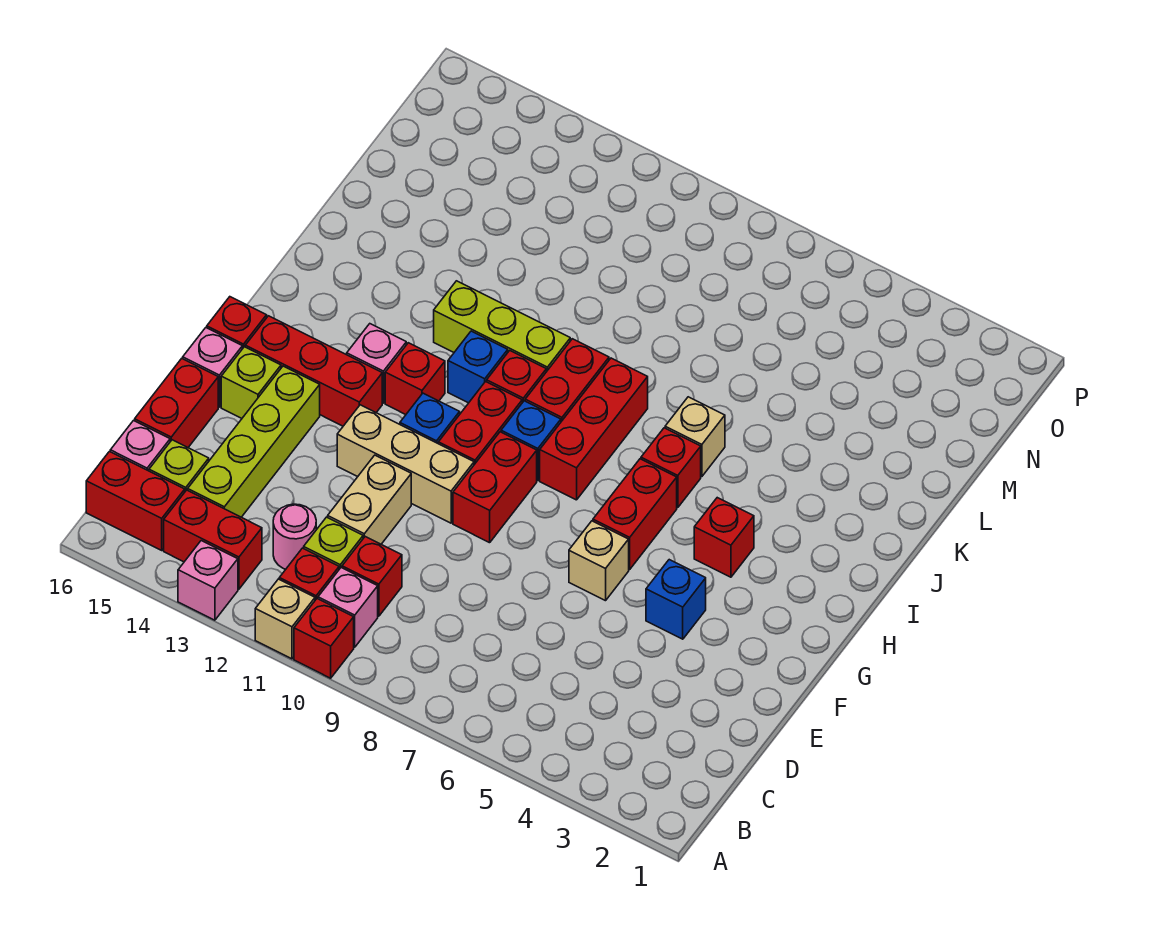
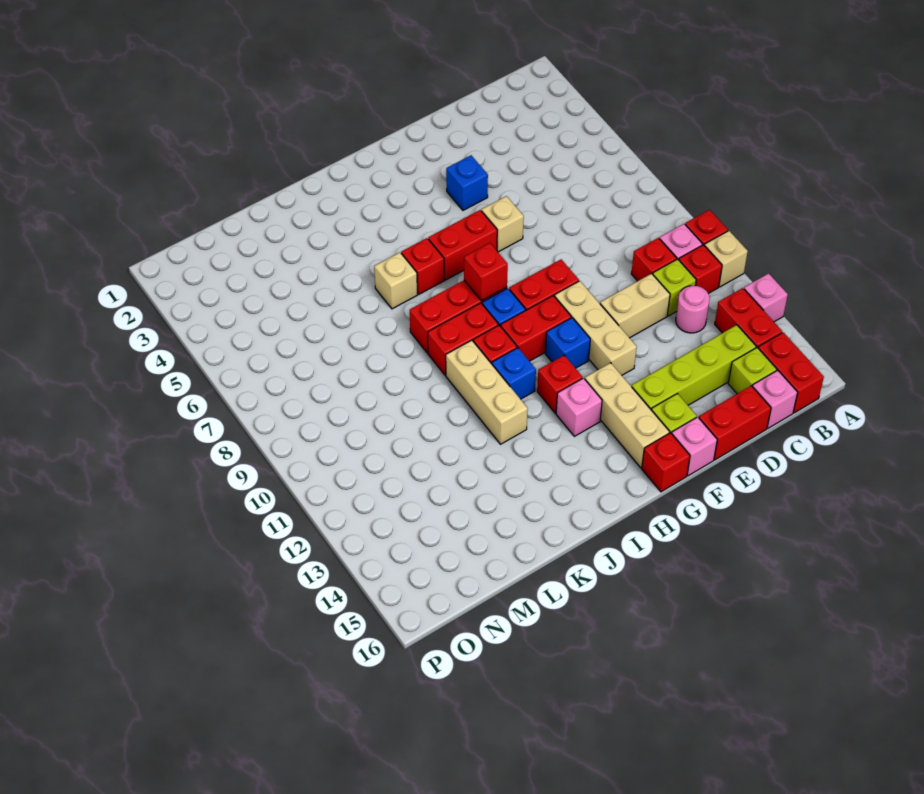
red 1x3 brick [245,316,382,426] -> tan 1x3 brick [585,363,669,468]
red 1x1 brick [694,498,754,577] -> red 1x1 brick moved to [464,243,508,301]
lime 1x3 brick [434,281,570,372] -> tan 1x3 brick [446,340,528,444]

